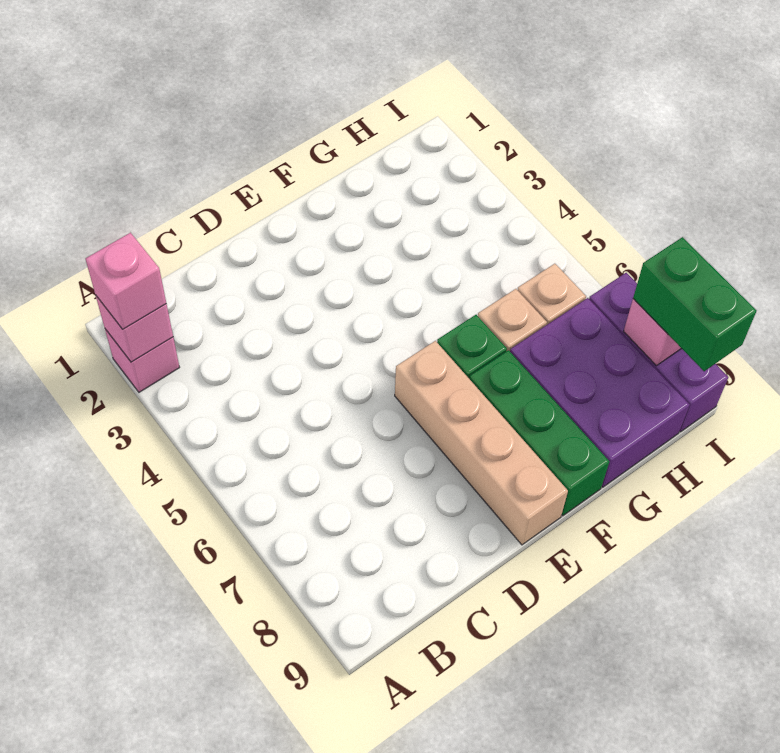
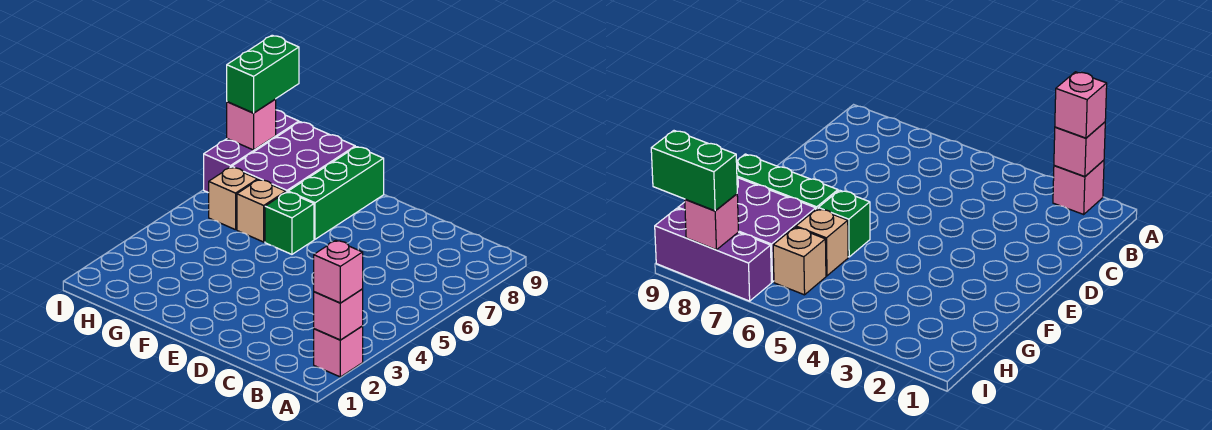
tan 1x4 brick [395,341,568,545] -> none

